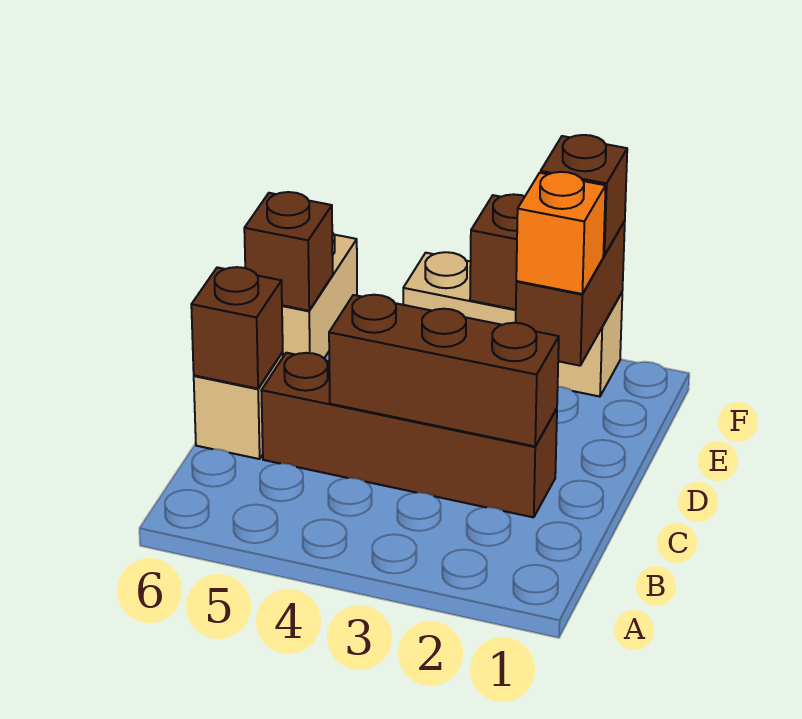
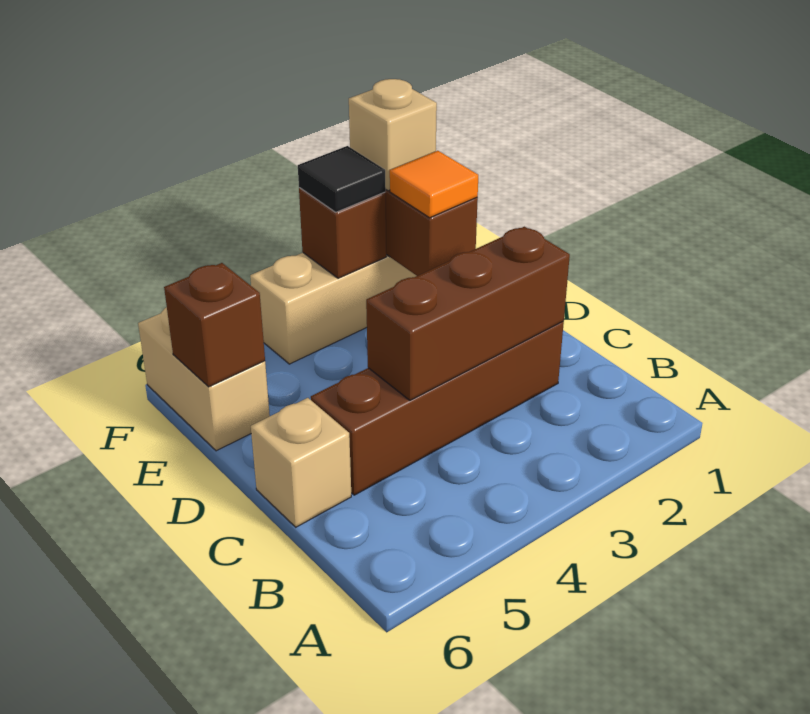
brown 1x1 brick [191,267,283,389] -> none
orange 1x1 brick [516,172,606,294] -> orange 1x1 tile [390,151,478,218]
brown 1x1 brick [541,135,627,255] -> tan 1x1 brick [349,79,437,191]
none -> black 1x1 tile [298,146,386,212]

